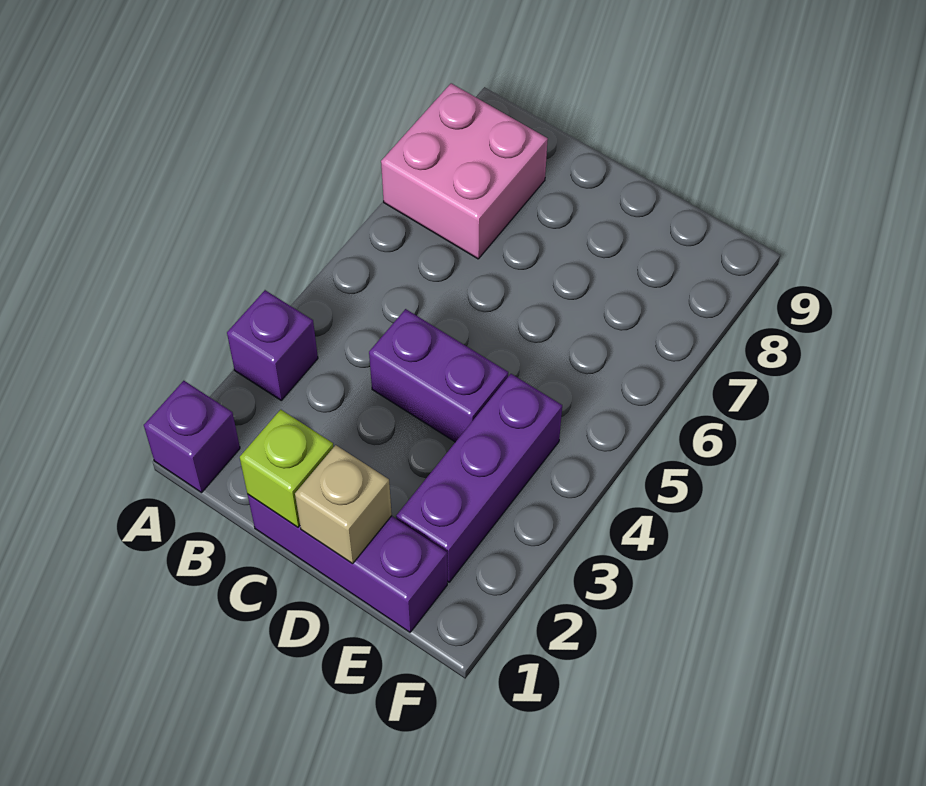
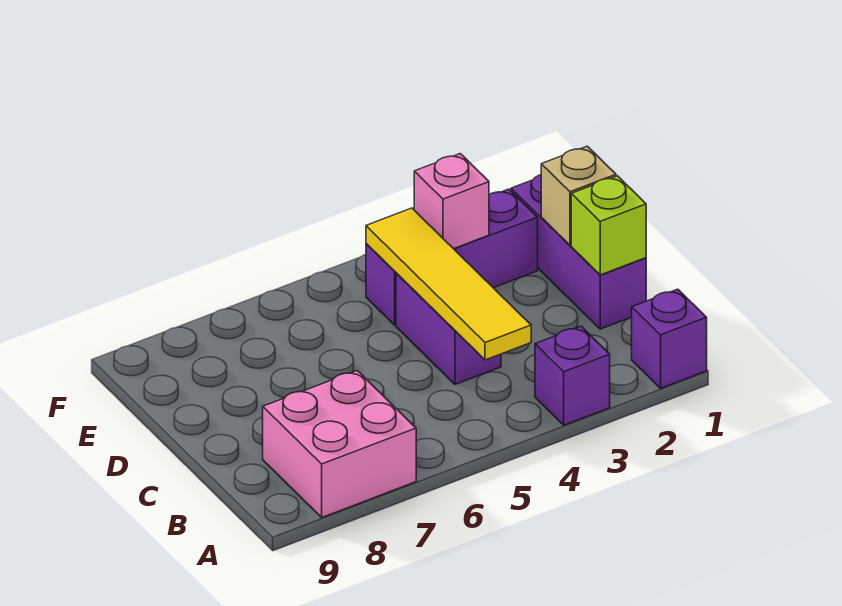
none -> yellow 1x4 tile [366,208,531,360]
none -> pink 1x1 brick [414,154,489,249]

